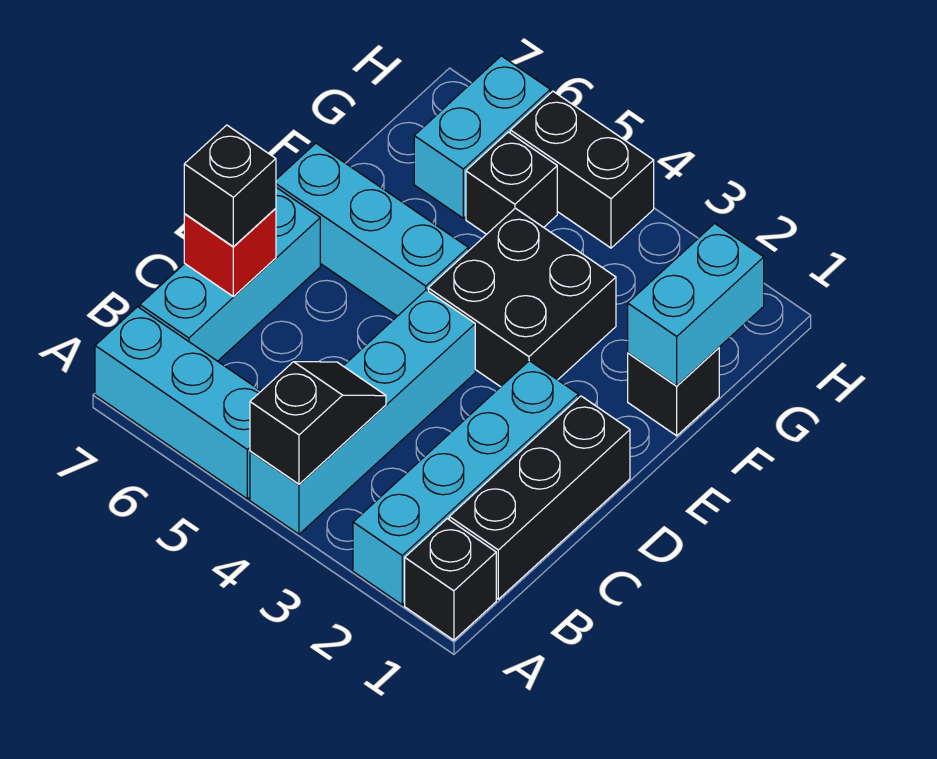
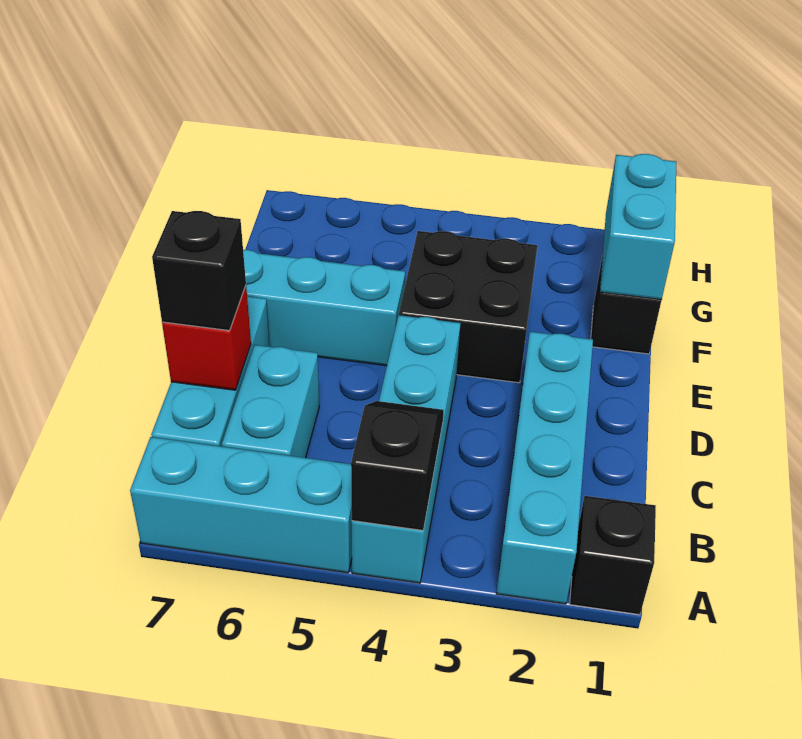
black 1x3 brick [449,396,630,599] -> none
black 1x1 brick [466,132,557,234] -> none
cyan 1x2 brick [414,56,550,218] -> cyan 1x2 brick moved to [222,345,319,458]
black 1x2 brick [510,91,654,248] -> none

